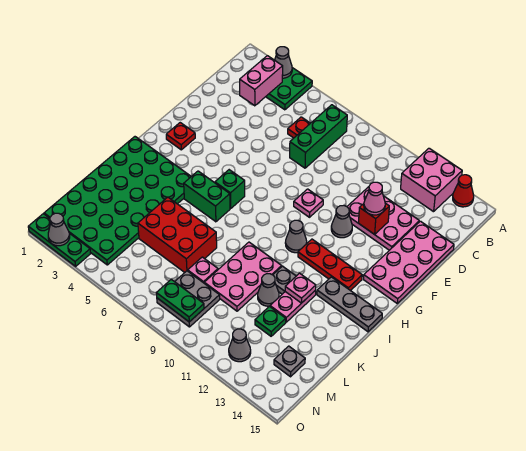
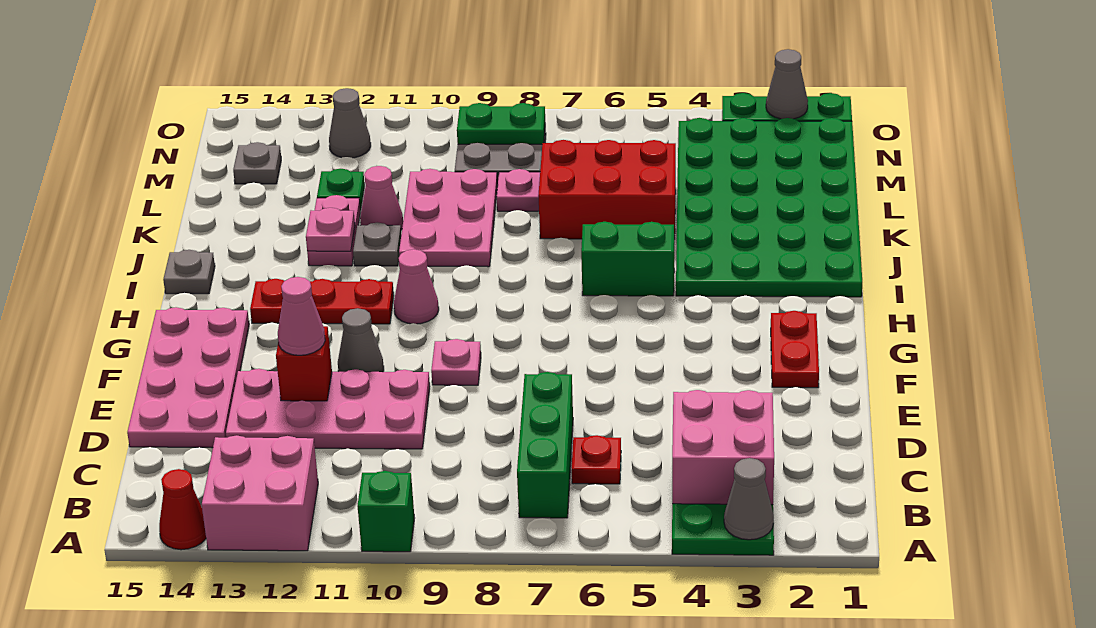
pink 1x2 brick [240,56,283,106] -> pink 2x2 brick [672,390,774,505]
pink 2x3 plate [347,187,419,250] -> pink 2x4 plate [226,369,430,449]
red 1x1 plate [166,123,195,150] -> red 1x2 plate [771,311,819,388]
green 1x1 brick [215,170,245,208] -> green 1x1 brick moved to [357,471,415,552]
grey 1x1 cone [285,220,307,253] -> pink 1x1 cone [394,249,439,324]
grey 1x3 plate [317,277,382,332] -> grey 1x1 plate [163,250,215,294]
grey 1x1 cone [258,274,279,306] -> pink 1x1 cone [360,166,403,230]

